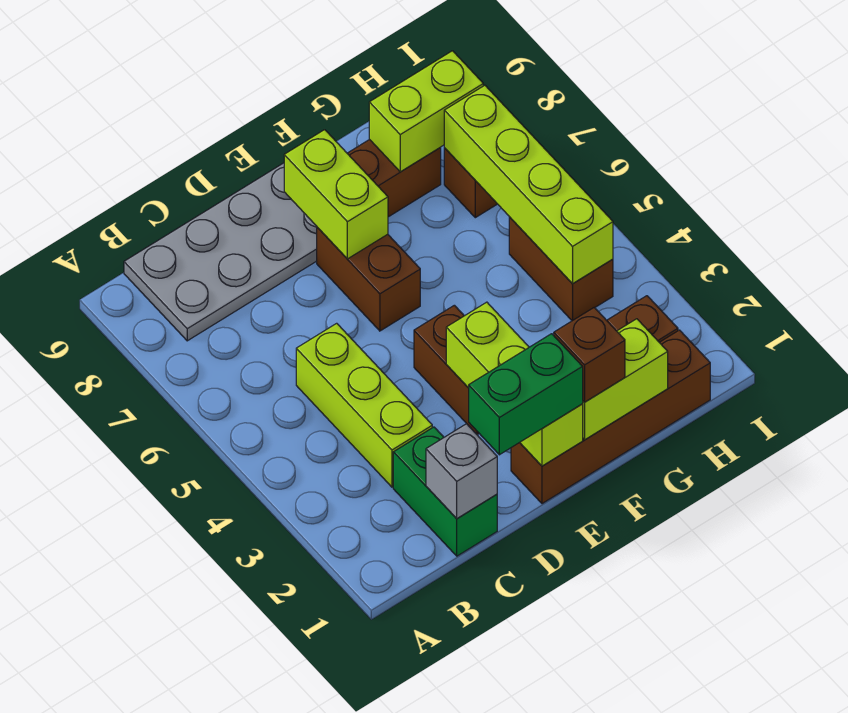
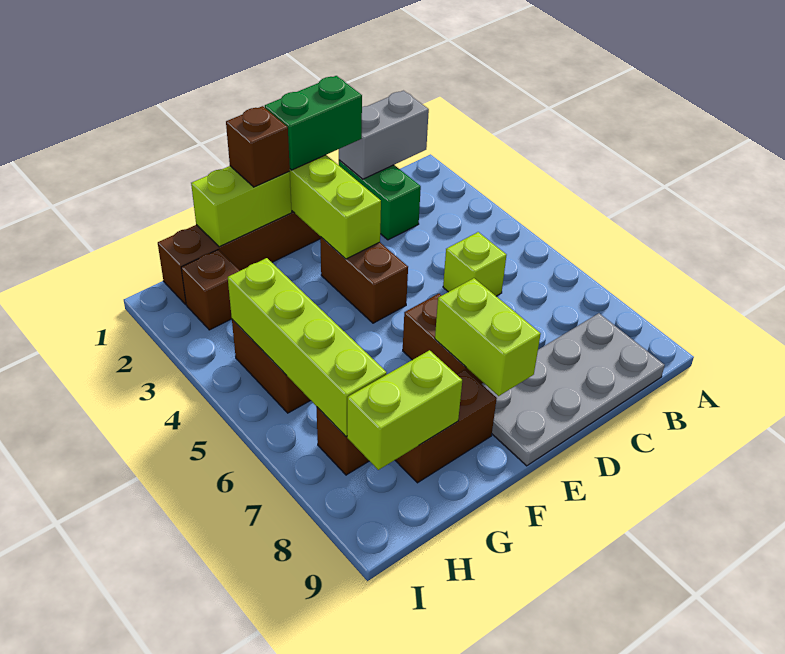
grey 1x1 brick [426,424,497,519] -> grey 1x2 brick [339,91,429,179]
lime 1x3 brick [296,323,432,487] -> lime 1x1 brick [443,232,506,296]

